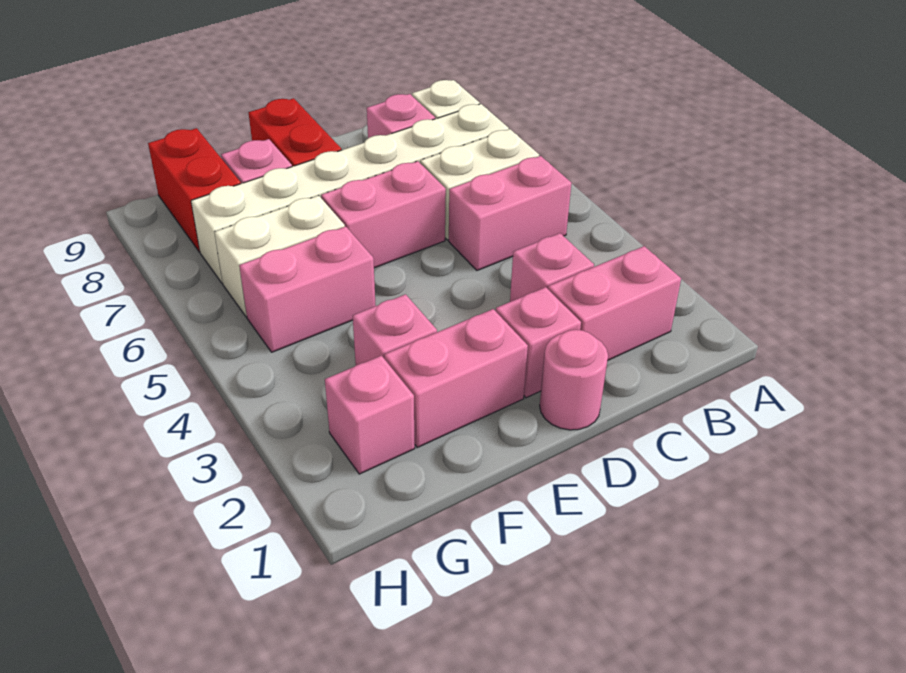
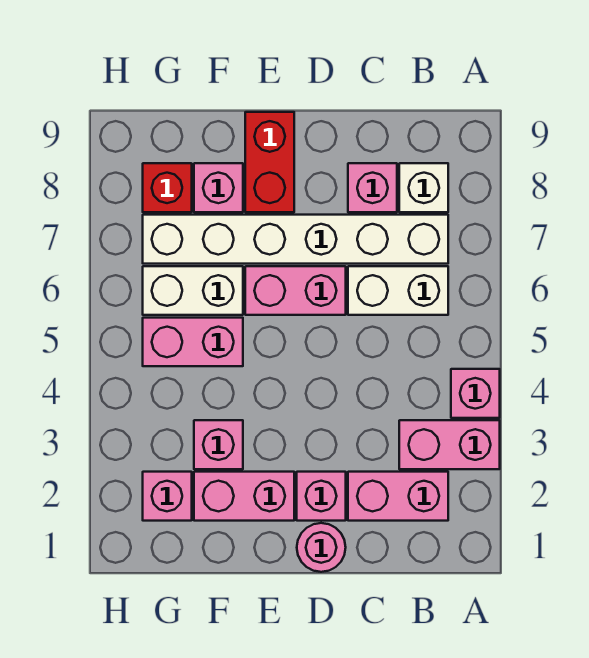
pink 1x2 brick [449,156,572,270] -> pink 1x2 brick moved to [399,420,500,469]
pink 1x1 brick [510,233,594,302] -> pink 1x1 brick moved to [451,369,500,418]
red 1x2 brick [148,128,241,252] -> red 1x1 brick [143,163,192,212]

